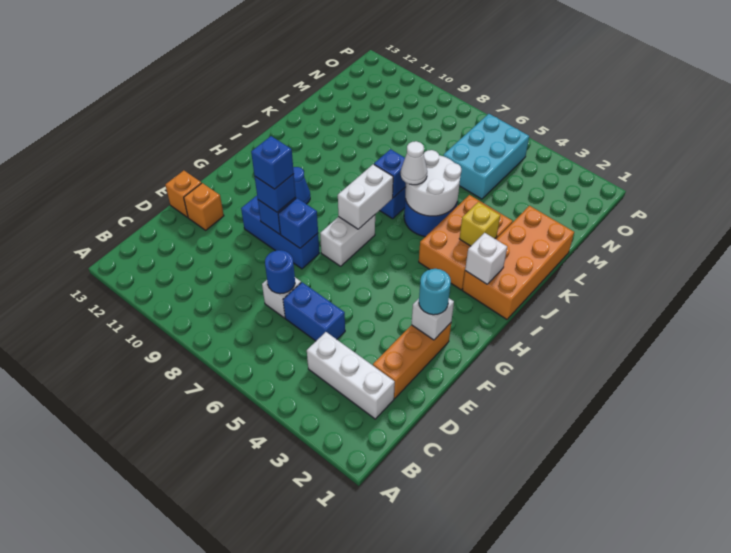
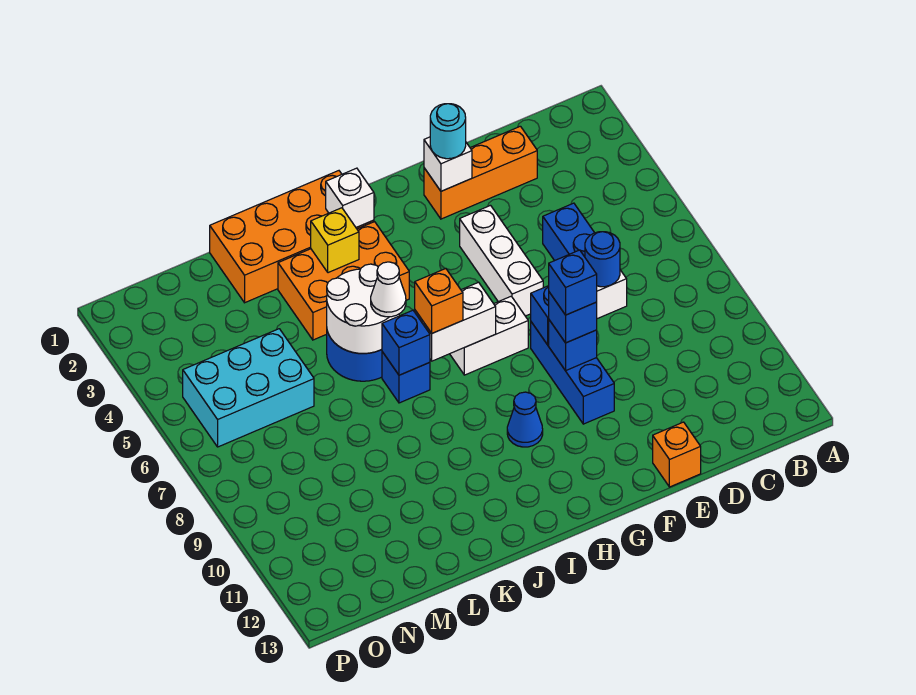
white 1x3 brick [307,332,395,419] -> white 1x3 brick moved to [460,206,543,316]
orange 1x1 brick [184,183,224,230] -> orange 1x1 brick moved to [415,269,463,333]

